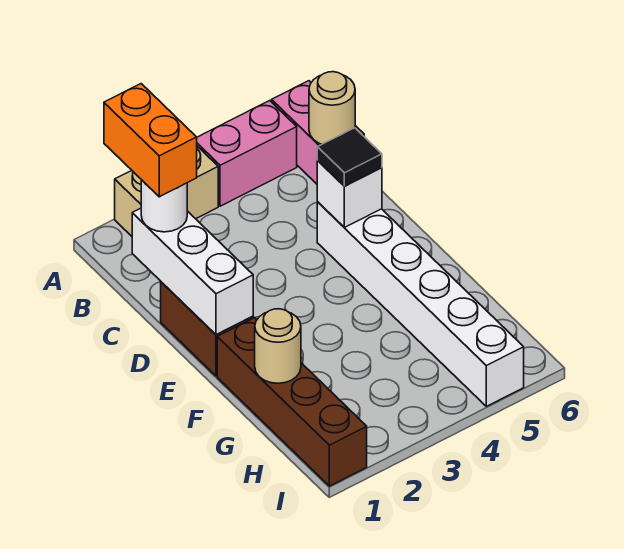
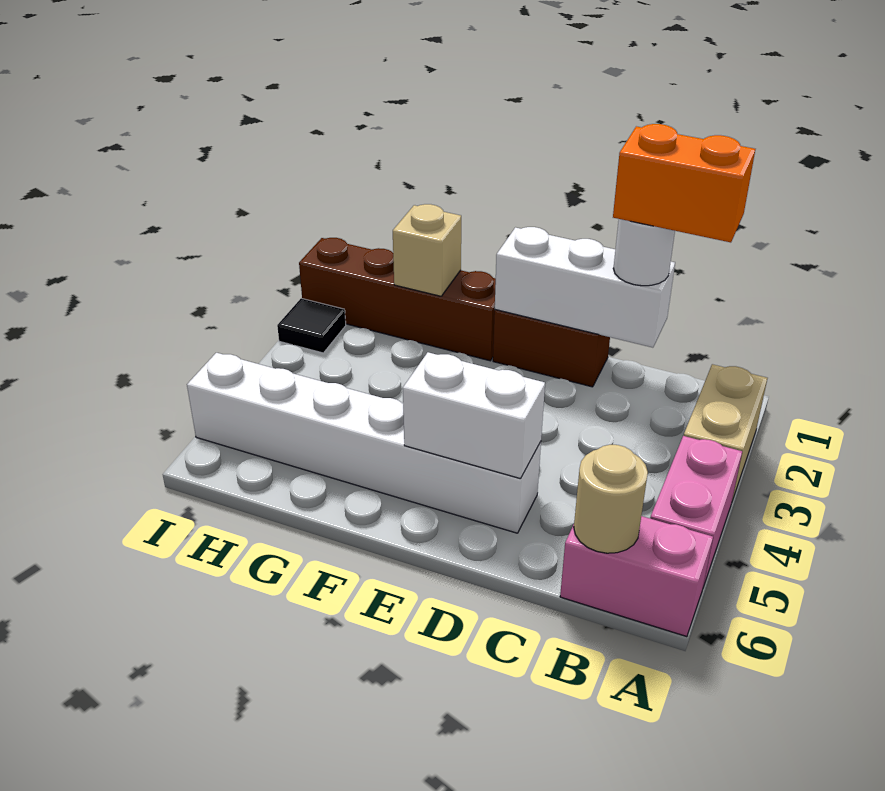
white 1x1 brick [317,161,382,228] -> white 1x2 brick [403,352,545,479]
black 1x1 tile [317,128,382,186] -> black 1x1 tile moved to [277,298,346,353]
tan 1x1 round brick [255,309,301,383] -> tan 1x1 brick [393,204,461,296]

